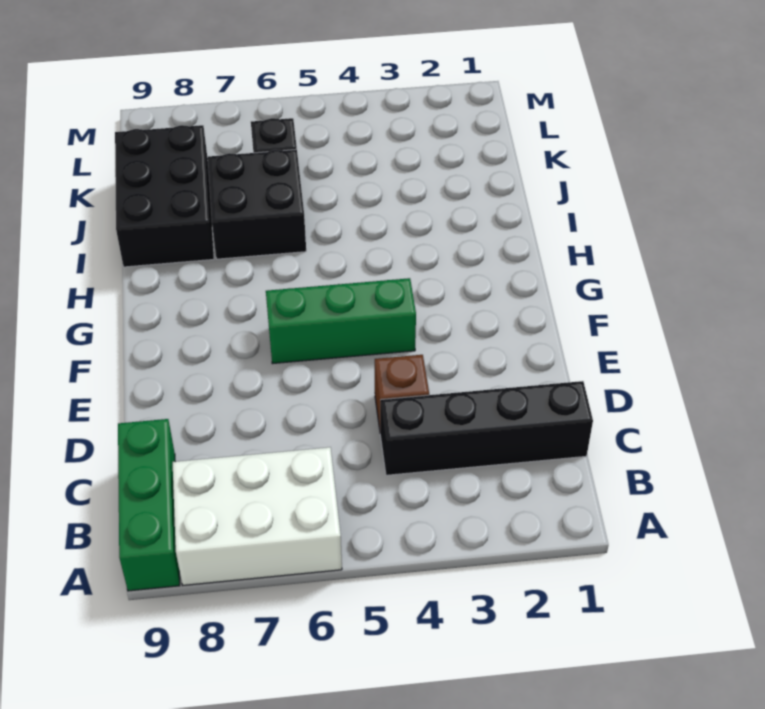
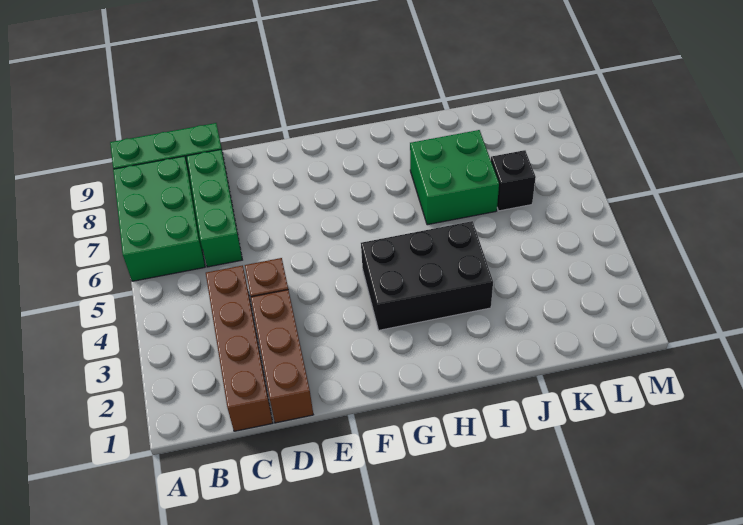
white 2x3 brick [173,447,342,585] -> green 2x3 brick [113,156,205,281]
black 1x4 brick [380,381,593,475] -> brown 1x4 brick [206,265,273,431]
none -> brown 1x3 brick [251,290,313,423]
green 1x3 brick [266,278,416,364] -> green 1x3 brick moved to [187,150,242,267]
black 2x2 brick [208,149,306,259] -> green 2x2 brick [410,130,499,225]
black 2x3 brick [115,125,214,267] -> black 2x3 brick moved to [361,221,493,330]

